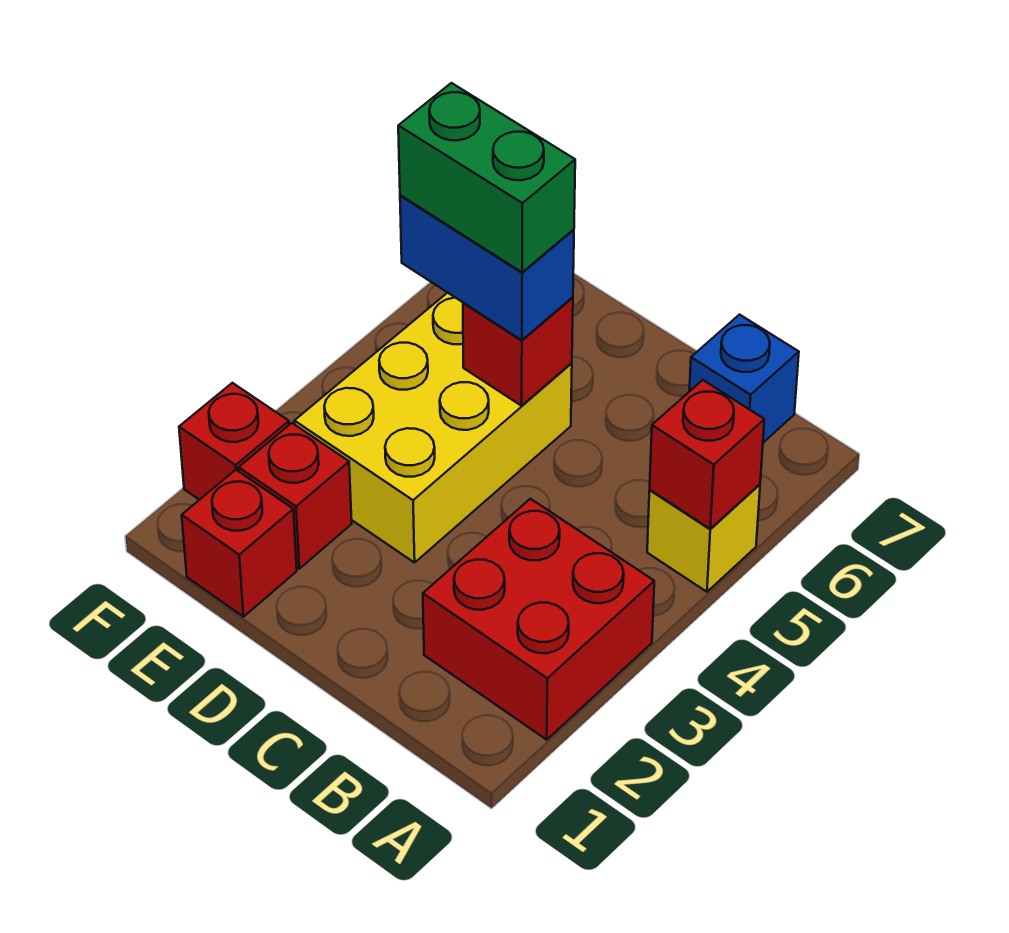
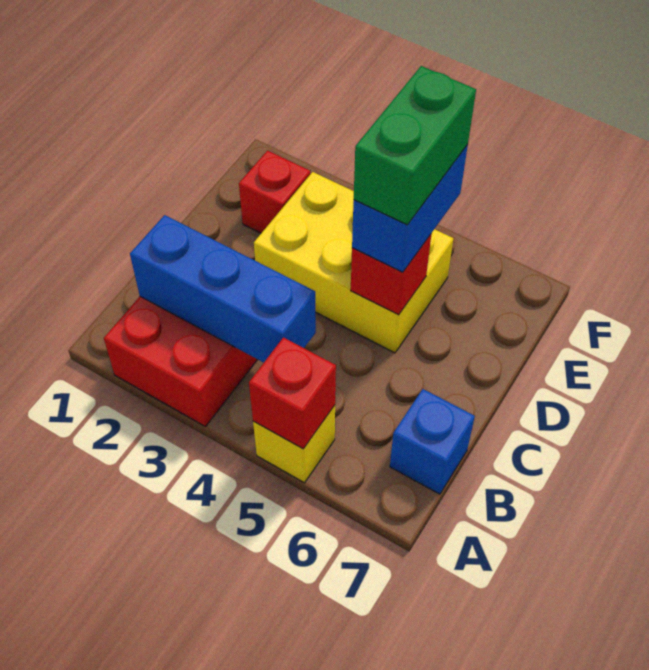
none -> blue 1x3 brick [130,215,316,363]
red 1x1 brick [182,470,297,617] -> none
red 1x1 brick [179,383,289,500] -> none

